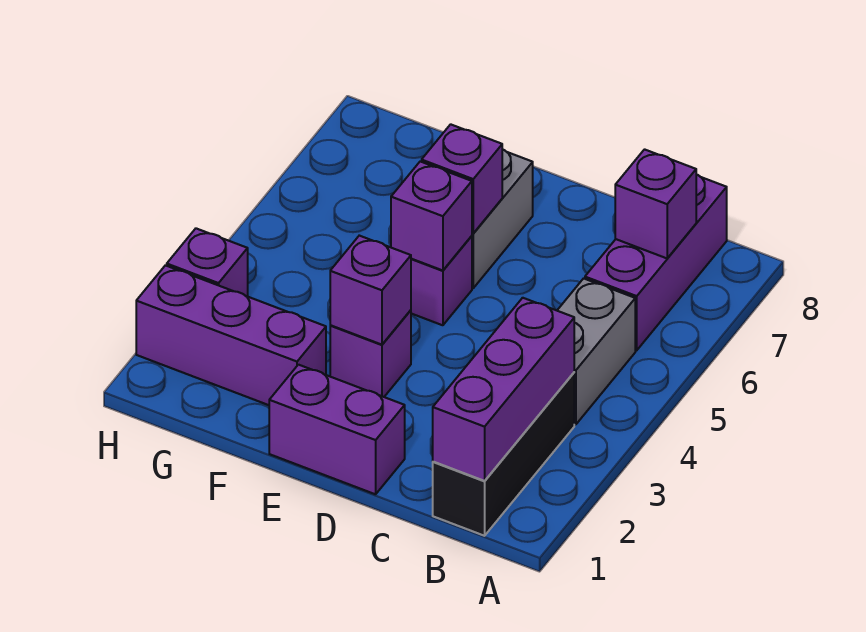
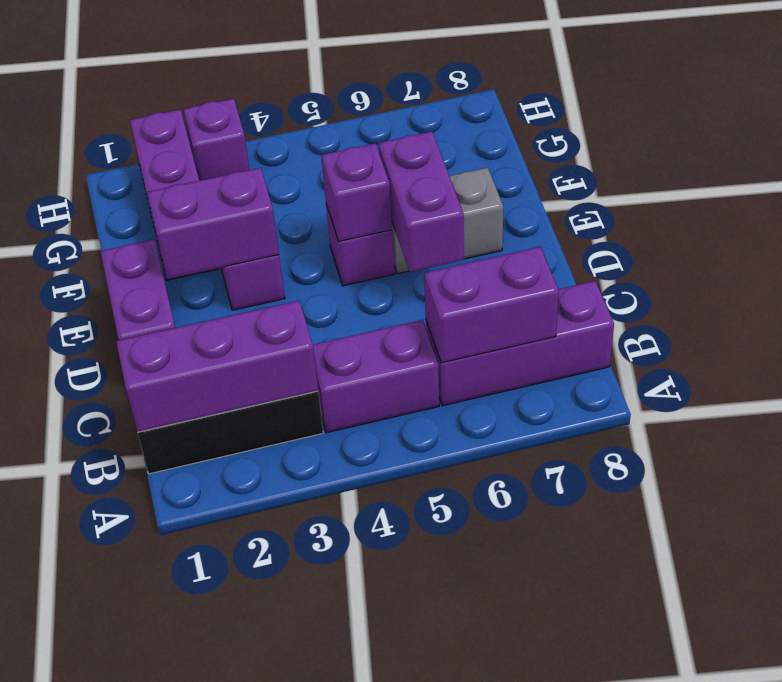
grey 1x2 brick [557,278,635,425] -> purple 1x2 brick [313,320,439,433]
purple 1x1 brick [615,149,696,258] -> purple 1x2 brick [424,247,559,363]
purple 1x1 brick [330,236,411,345] -> purple 1x2 brick [147,168,279,279]
purple 1x1 brick [422,124,502,233] -> purple 1x2 brick [378,132,464,272]

